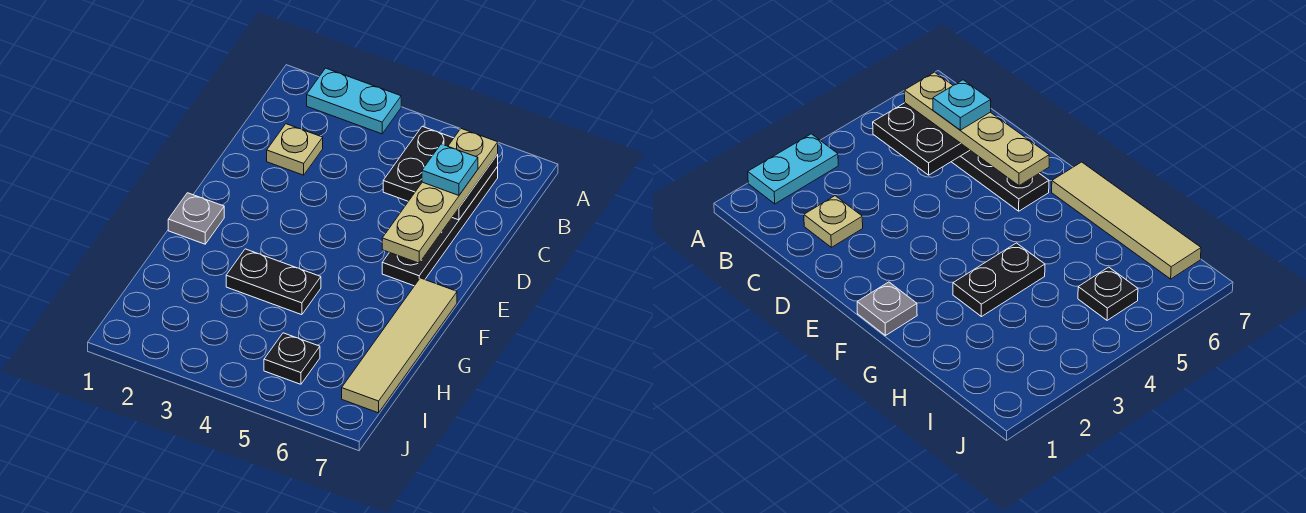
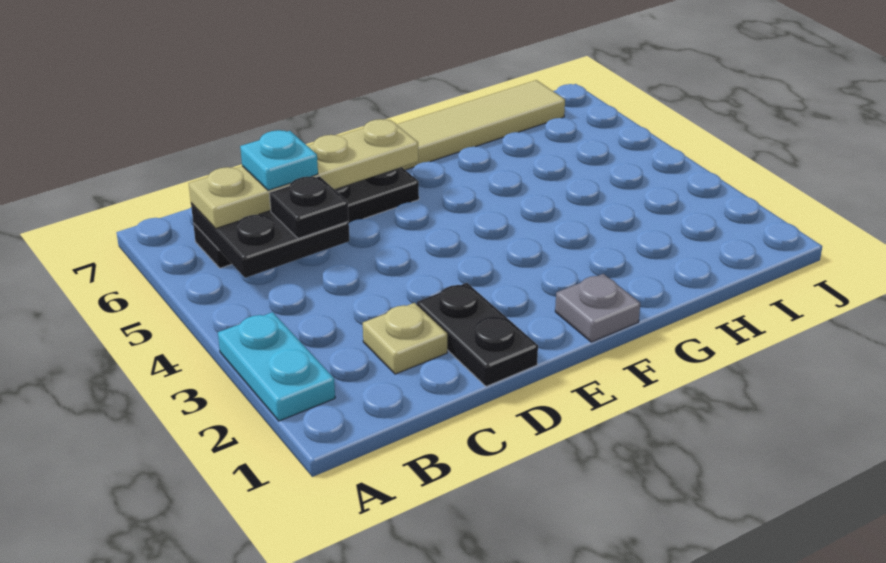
black 1x2 plate [226,249,321,315] -> black 1x2 plate moved to [417,283,538,386]
black 1x1 plate [264,333,320,384] -> black 1x1 plate moved to [269,176,349,239]

